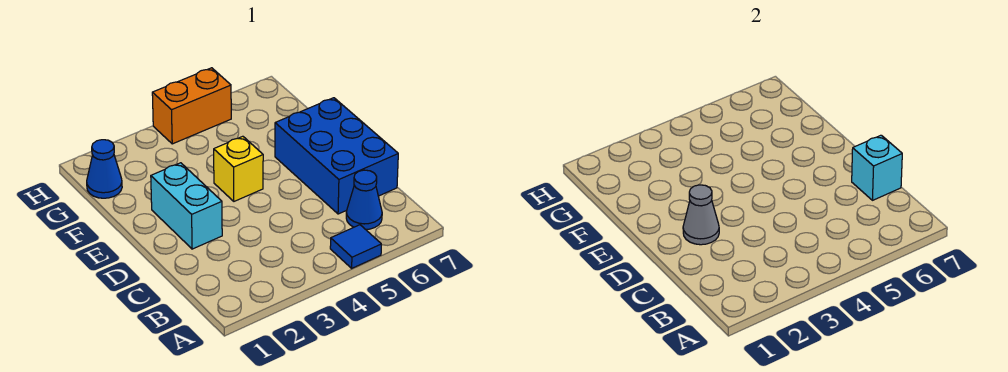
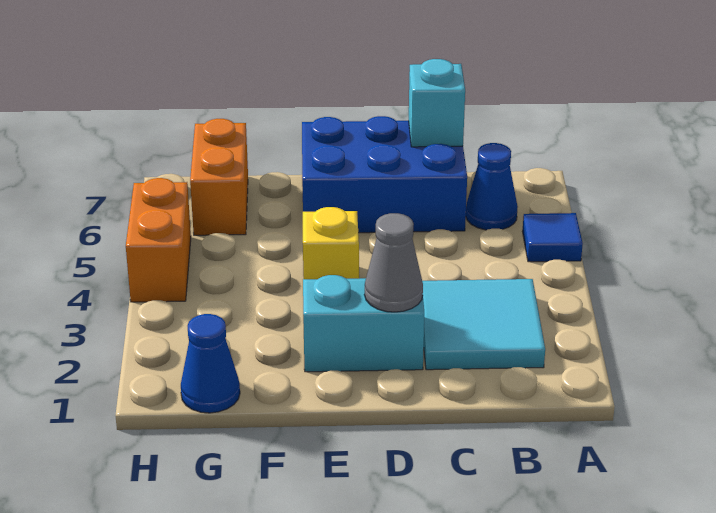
none -> cyan 2x2 tile [422,279,545,370]
none -> orange 1x2 brick [190,119,248,235]

